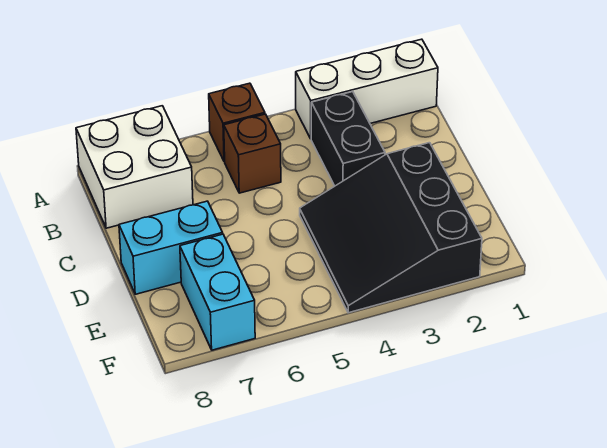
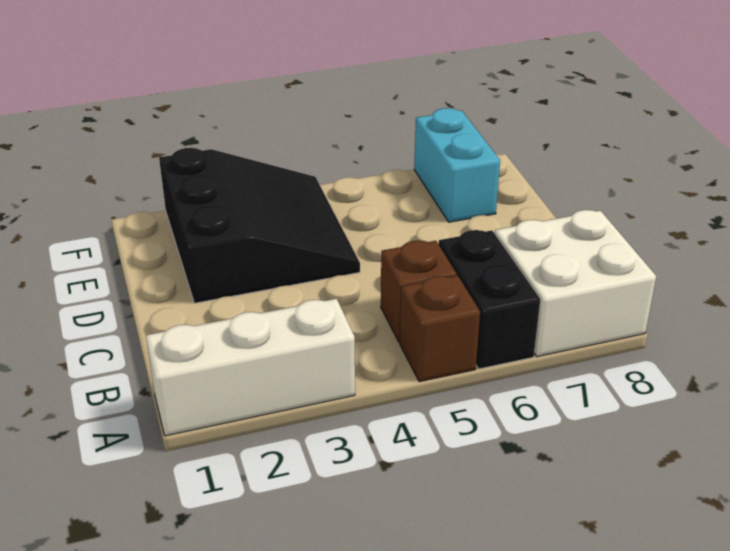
black 1x2 brick [311,92,385,186] -> black 1x2 brick moved to [439,230,540,369]
cyan 1x2 brick [119,201,223,294] -> none

